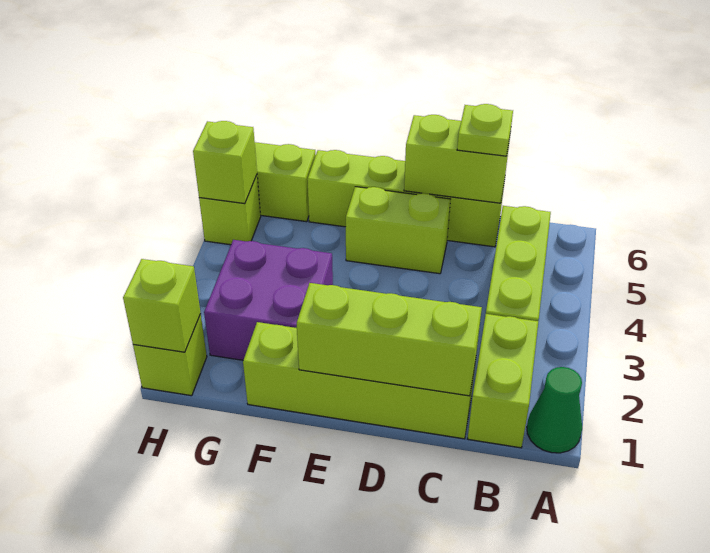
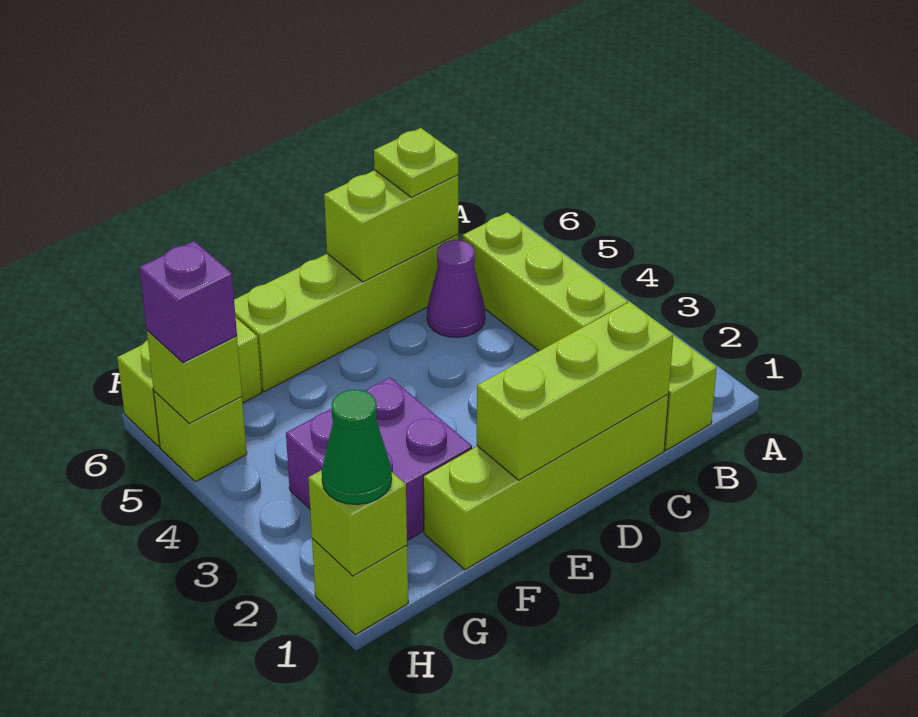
green 1x1 cone [527,367,582,453] -> green 1x1 cone moved to [322,390,392,505]
none -> purple 1x1 cone [427,240,485,337]
lime 1x2 brick [346,187,450,274] -> none
none -> purple 1x1 brick [139,241,237,363]

